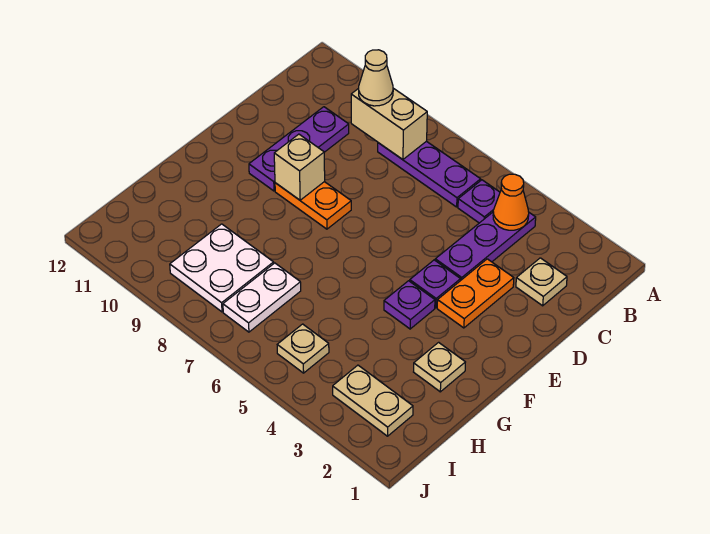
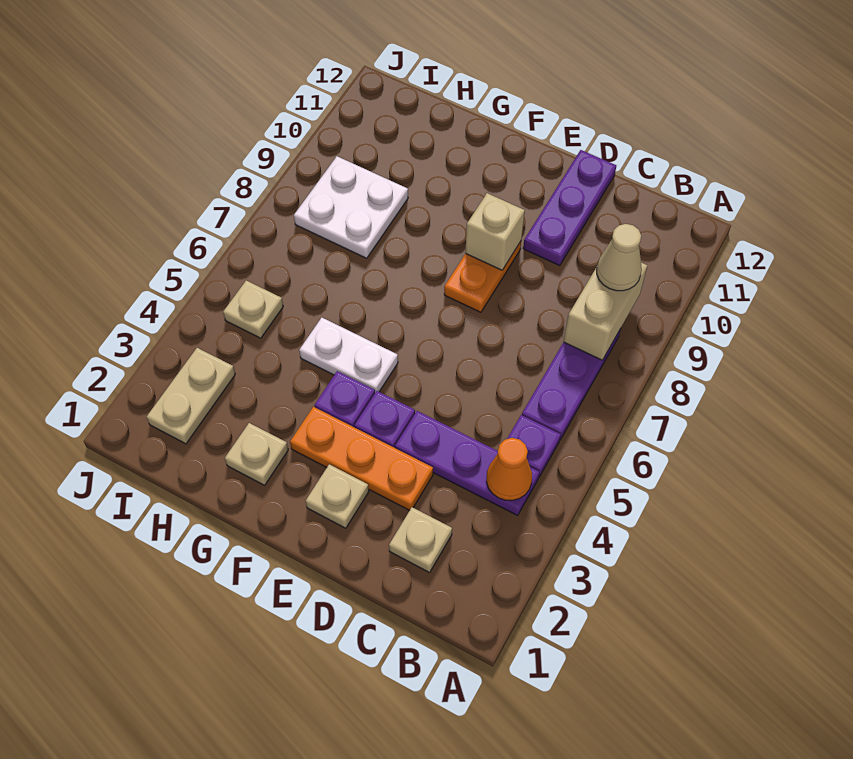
purple 1x3 plate [249,107,349,191] -> purple 1x3 plate turned to [523,150,616,266]
orange 1x2 plate [437,259,514,328] -> orange 1x3 plate [290,407,433,510]
none -> tan 1x1 plate [306,464,369,528]
white 1x2 plate [223,263,301,332] -> white 1x2 plate moved to [299,318,398,393]

